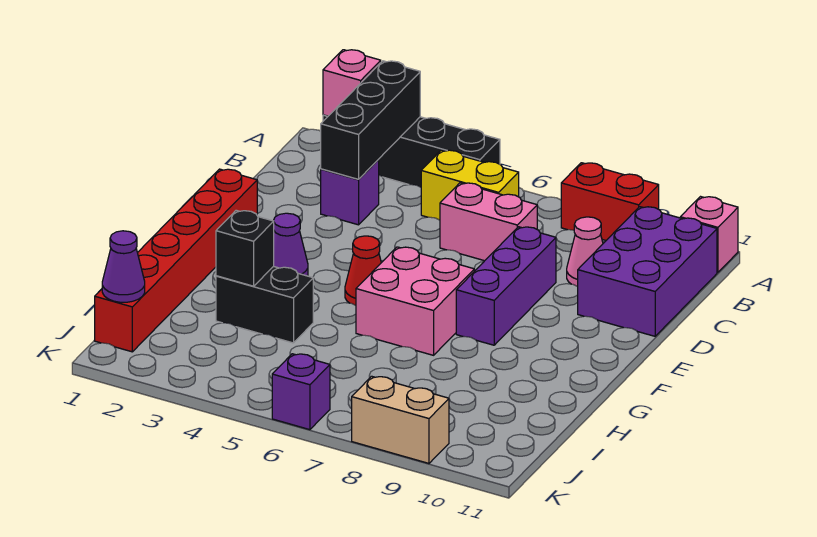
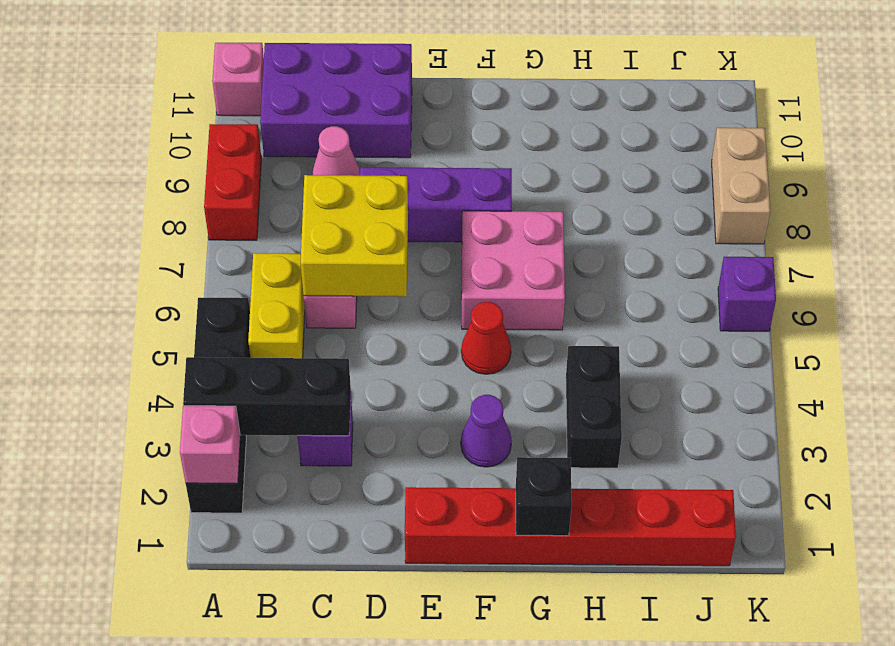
none -> yellow 2x2 brick [301,175,408,297]
black 1x1 brick [216,210,274,286] -> black 1x1 brick moved to [516,457,572,536]
purple 1x1 cone [102,231,145,302] -> none

